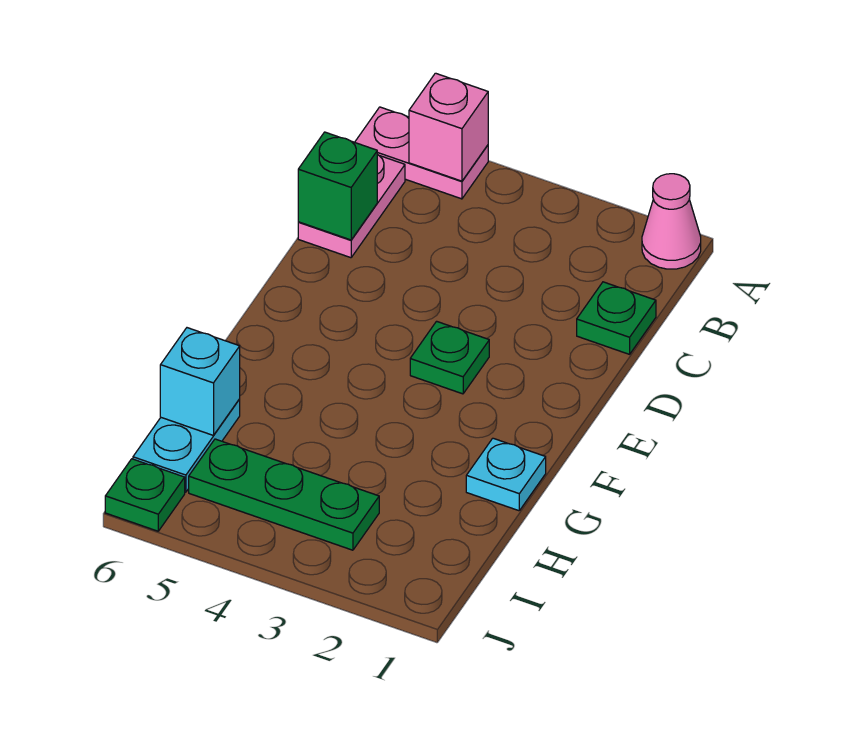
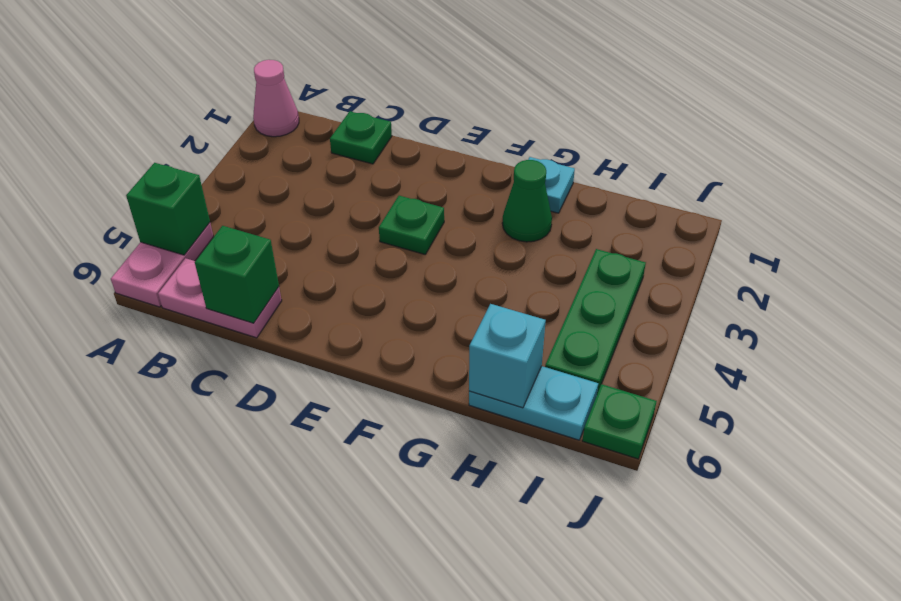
pink 1x1 brick [409,73,488,181] -> green 1x1 brick [126,163,210,255]
none -> green 1x1 cone [502,160,552,242]

